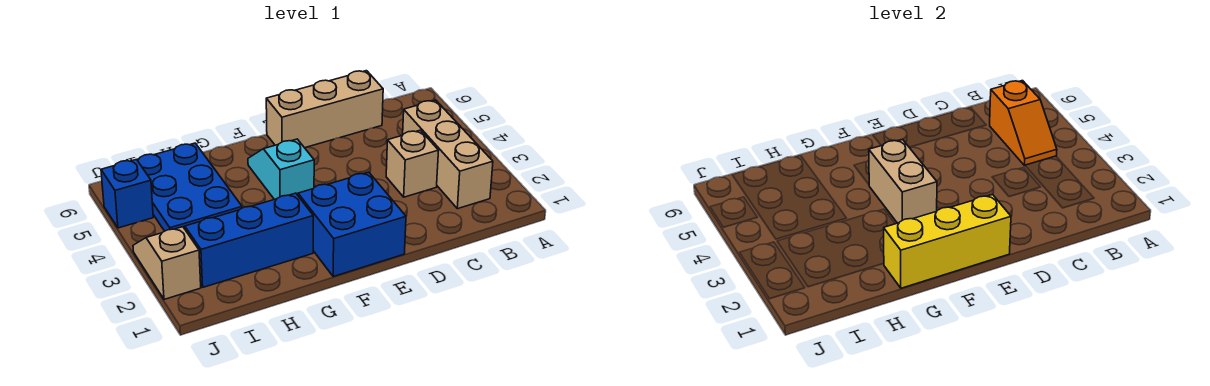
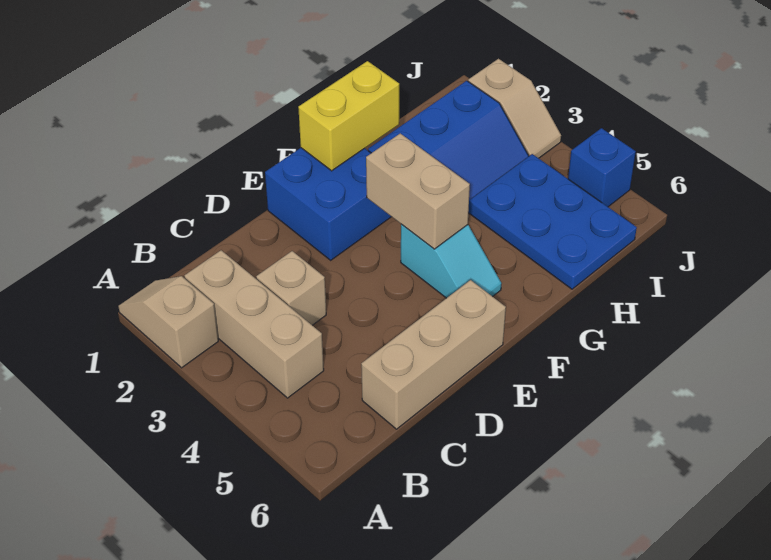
none -> tan 1x2 slope [118,276,218,368]
orange 1x2 slope [990,81,1057,166] -> none
yellow 1x3 brick [884,195,1011,288] -> yellow 1x2 brick [298,61,399,171]

